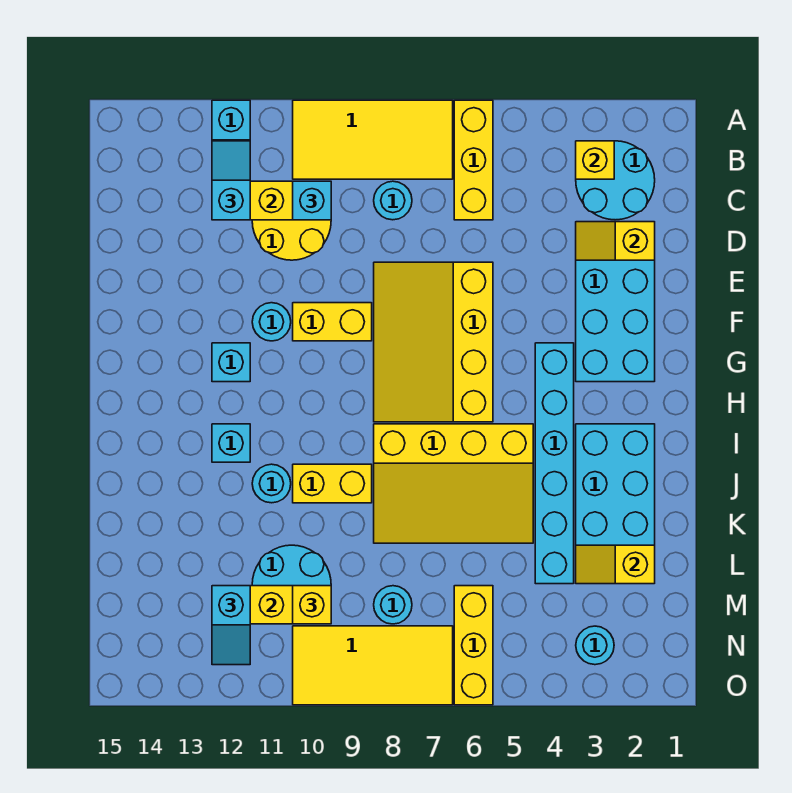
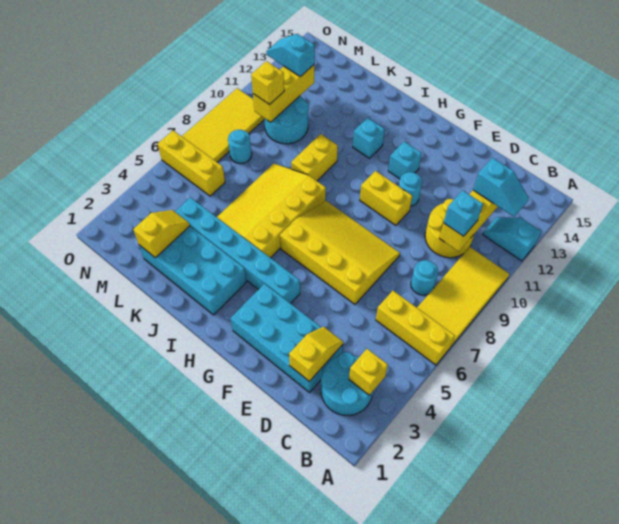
yellow 1x2 brick [293,303,372,341] -> yellow 1x2 brick turned to [360,171,412,225]
cyan 1x1 round brick [252,464,291,503] -> none
cyan 1x1 round brick [576,626,614,665] -> none

